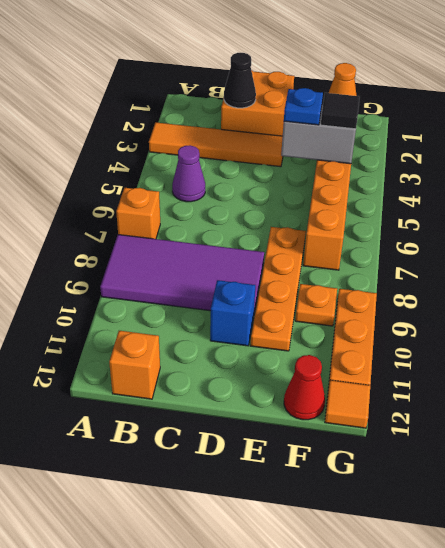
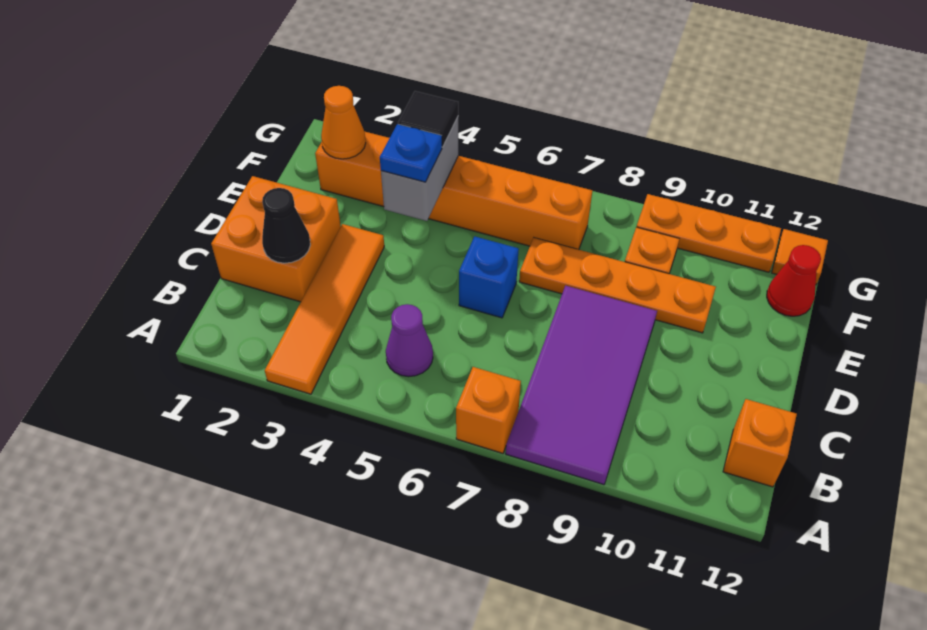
blue 1x1 brick [210,280,255,346] -> blue 1x1 brick moved to [459,236,519,318]

